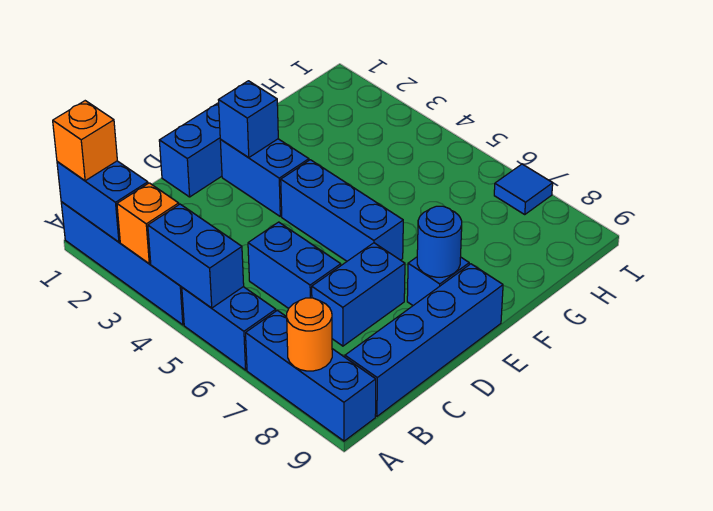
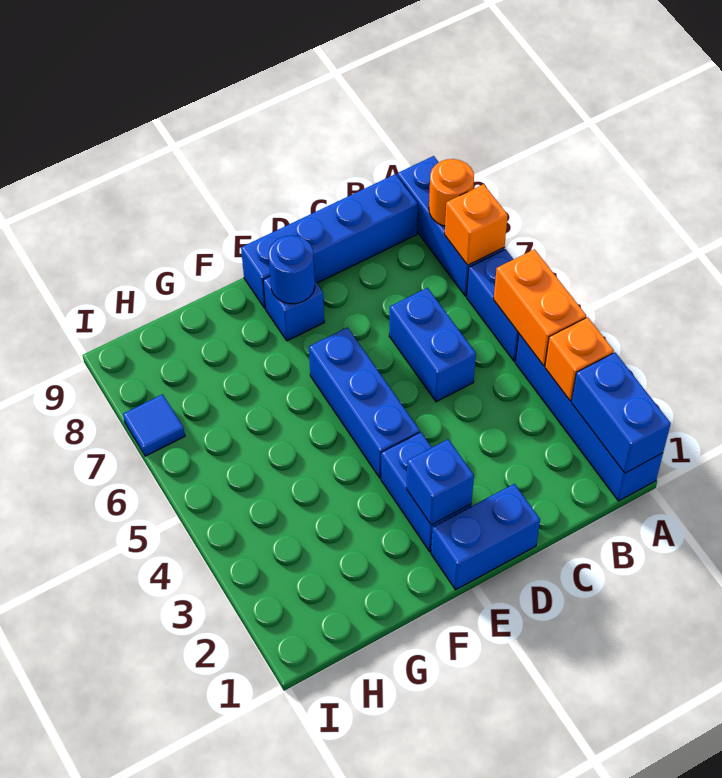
orange 1x1 brick [53,101,117,181] -> orange 1x1 brick moved to [445,184,508,265]
blue 1x2 brick [148,204,244,308] -> orange 1x2 brick [494,249,586,366]
blue 1x2 brick [312,243,405,346] -> none

